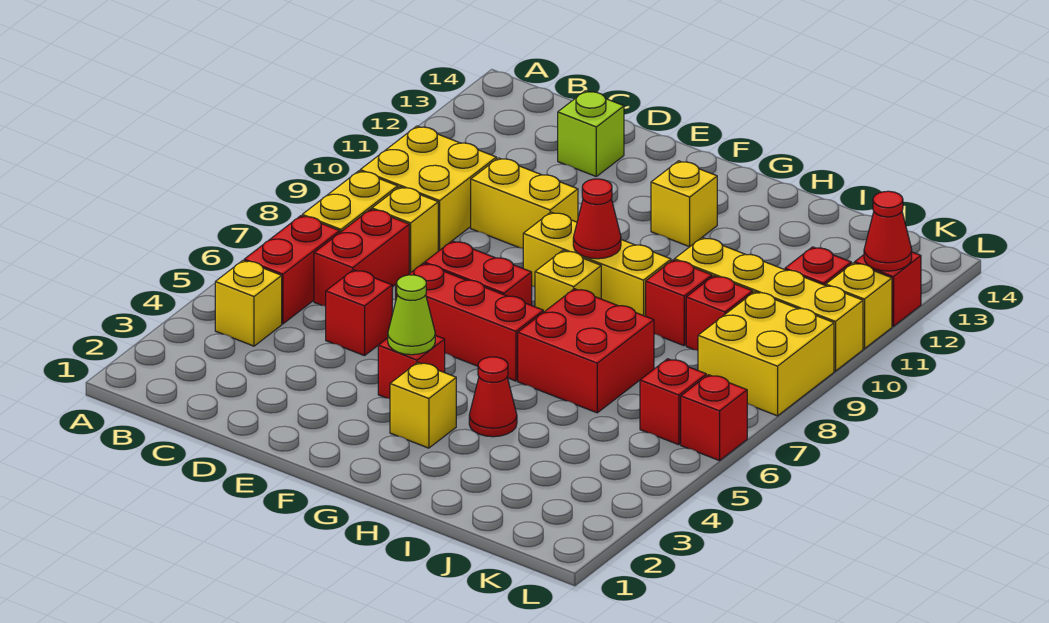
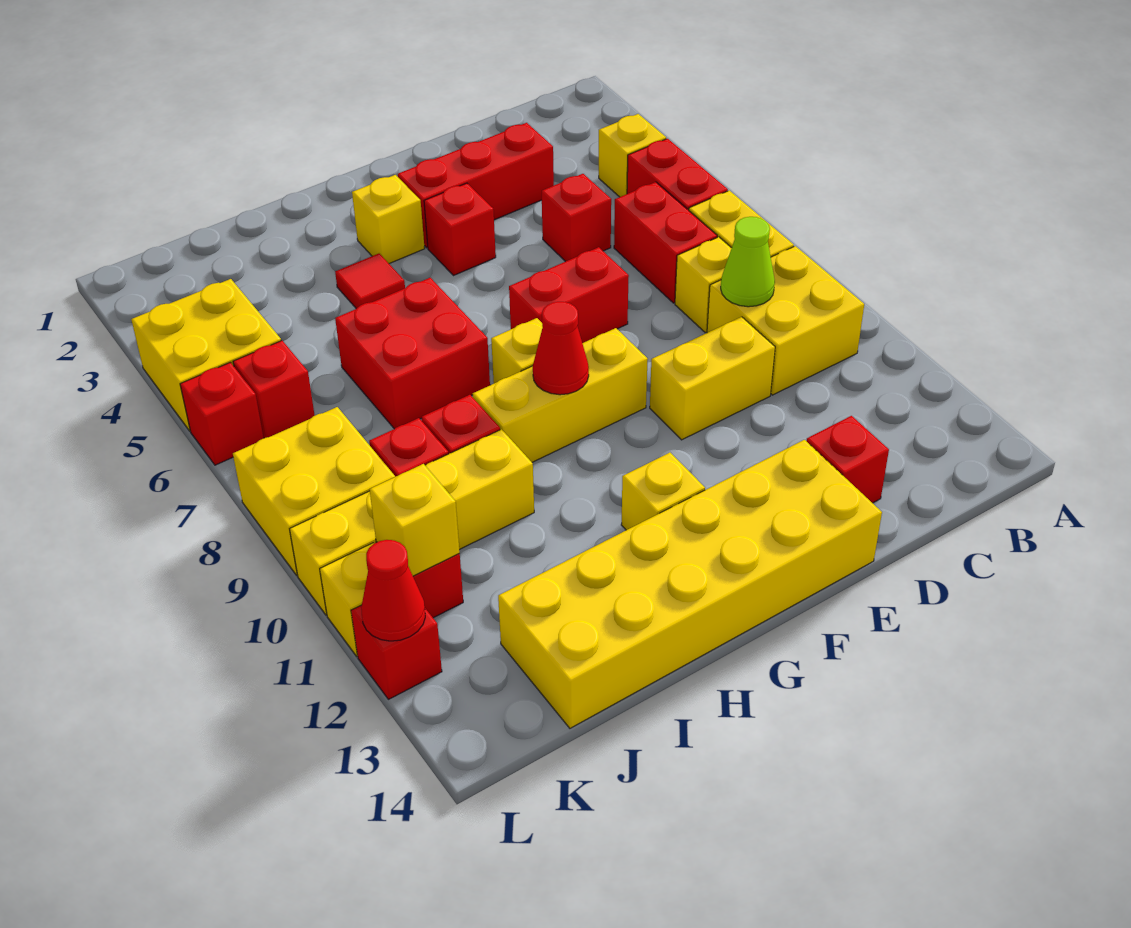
lime 1x1 brick [558,91,624,176] -> red 1x1 brick [807,416,889,503]
red 1x3 brick [396,263,543,381] -> red 1x3 brick moved to [398,123,554,248]
none -> yellow 2x6 brick [498,440,882,728]
lime 1x1 cone [388,275,435,355] -> lime 1x1 cone moved to [721,217,775,307]
red 1x1 cone [469,357,517,437] -> red 1x1 tile [335,254,405,308]
none -> yellow 2x2 brick [131,279,281,431]
none -> yellow 1x1 brick [370,464,460,576]

